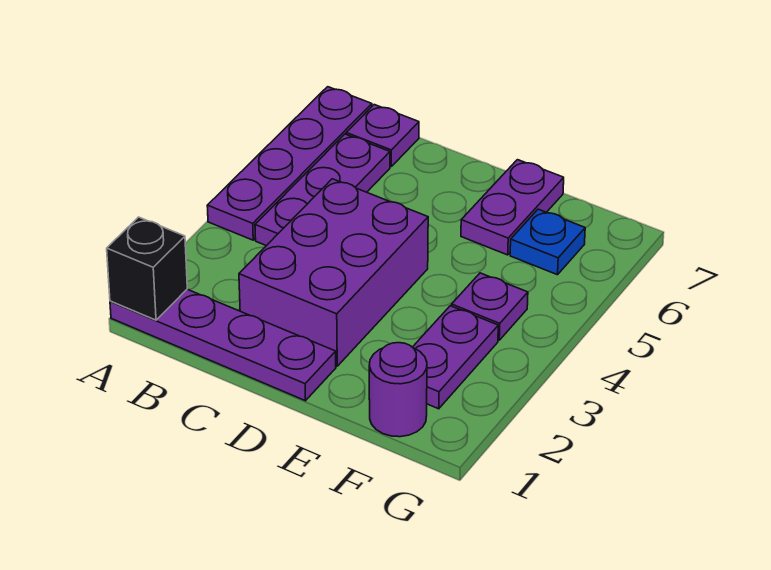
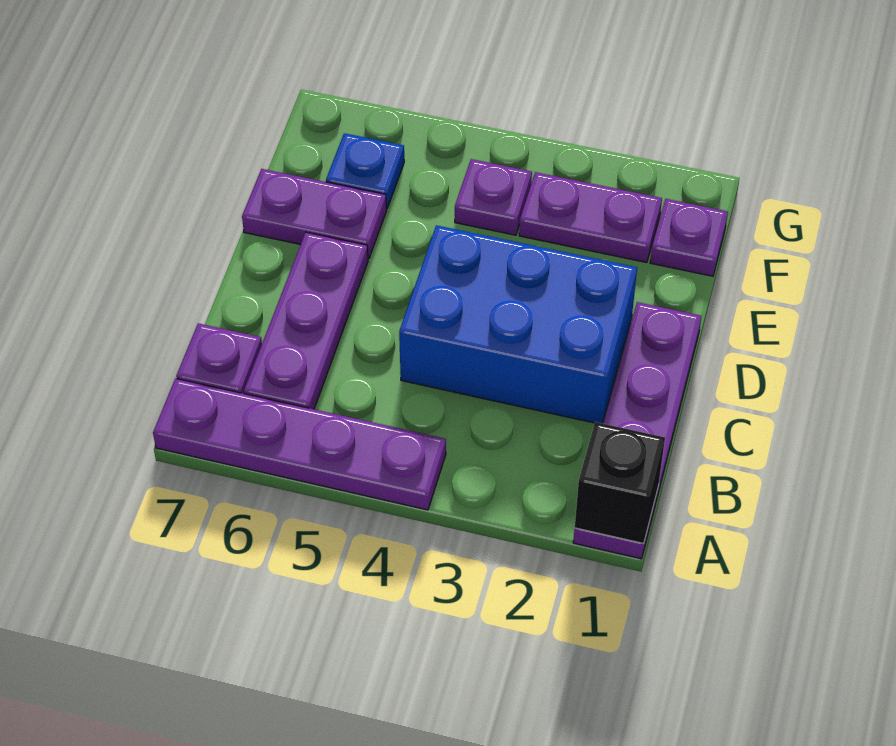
purple 1x3 plate [255,134,390,246] -> purple 1x3 plate turned to [244,232,368,409]
purple 2x3 brick [239,179,428,366] -> blue 2x3 brick [399,225,637,423]
purple 1x1 round brick [369,343,427,437] -> purple 1x1 plate [650,199,728,276]

